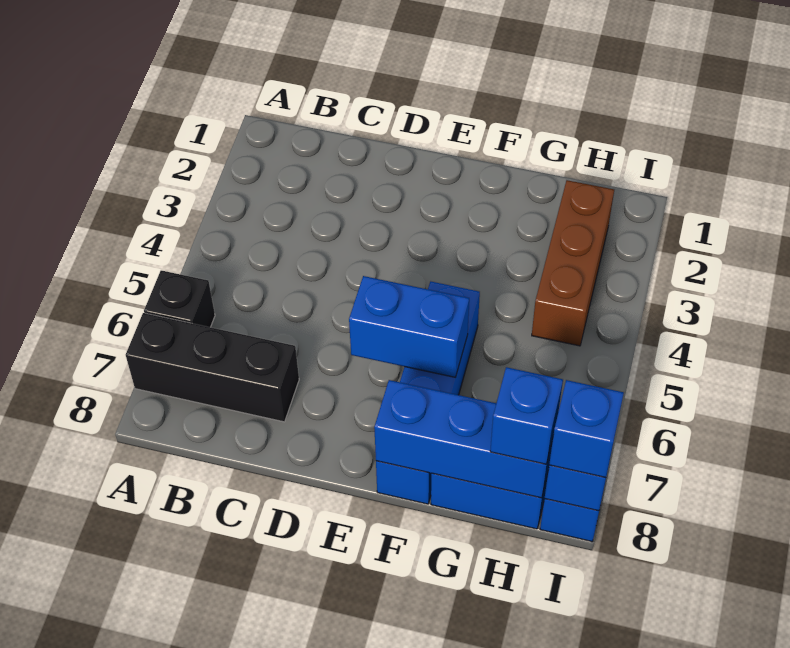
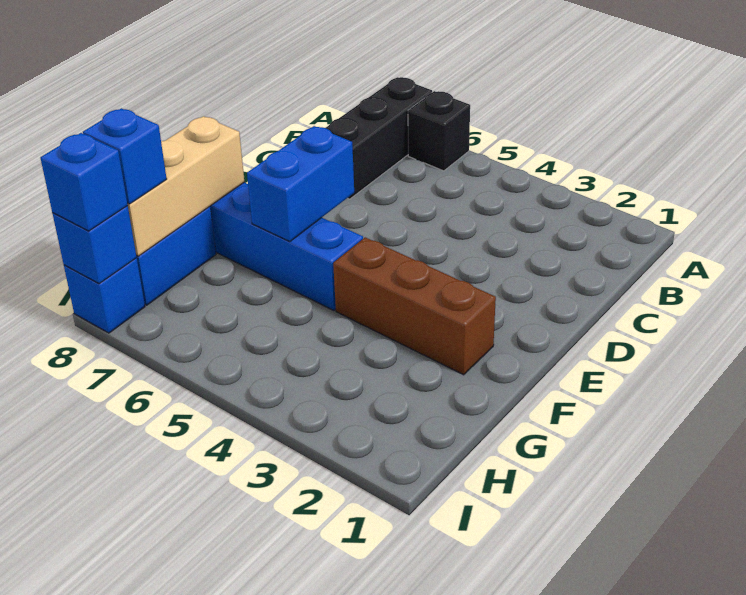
blue 1x3 brick [374,380,553,498] -> tan 1x3 brick [127,116,244,256]
brown 1x3 brick [532,180,614,346] -> brown 1x3 brick moved to [333,237,496,375]

